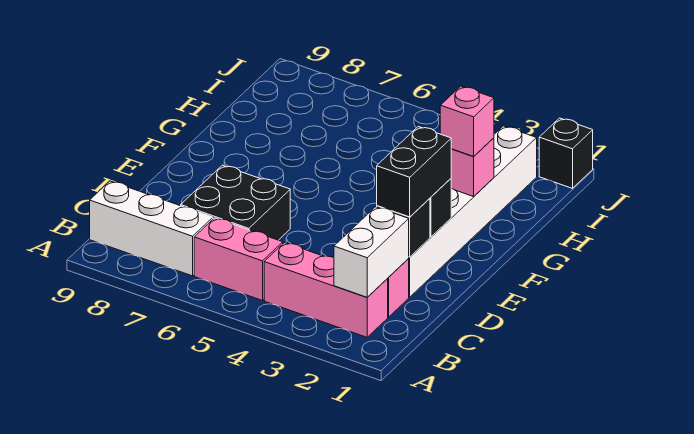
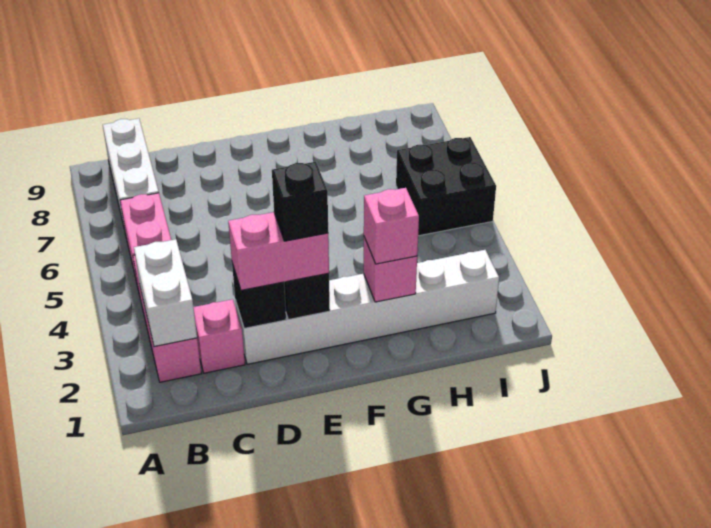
white 1x2 brick [334,207,409,297] -> white 1x2 brick turned to [134,239,197,347]
black 2x2 brick [181,165,290,240] -> black 2x2 brick moved to [396,137,496,236]
black 1x2 brick [377,127,451,217] -> pink 1x2 brick [228,212,329,290]
black 1x1 brick [539,118,593,188] -> black 1x1 brick moved to [272,162,328,241]

